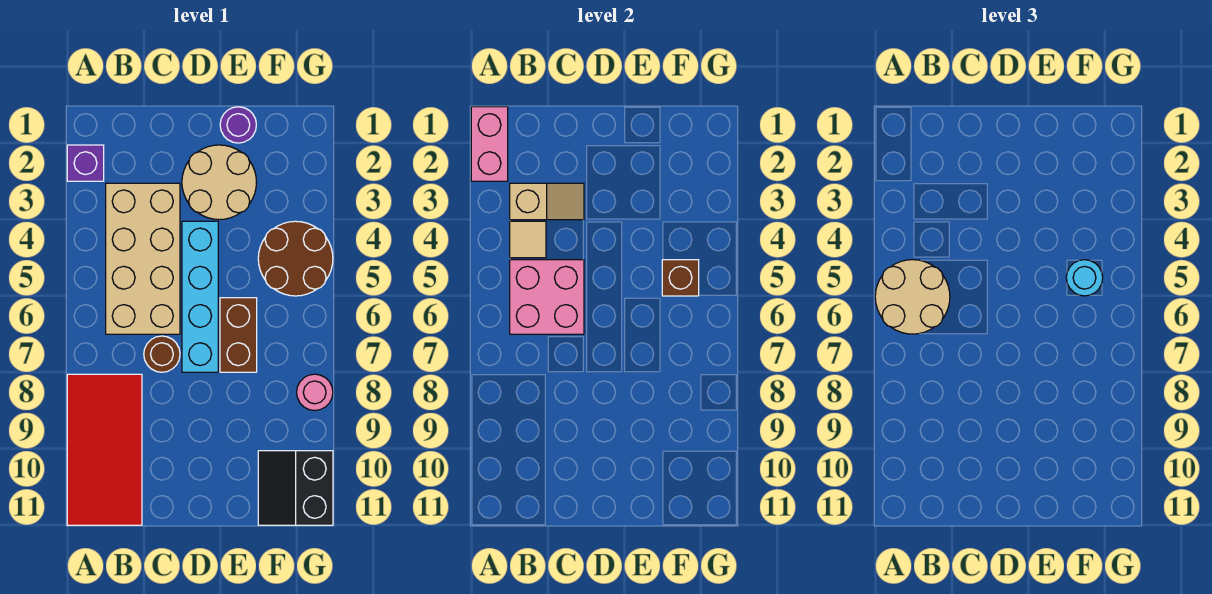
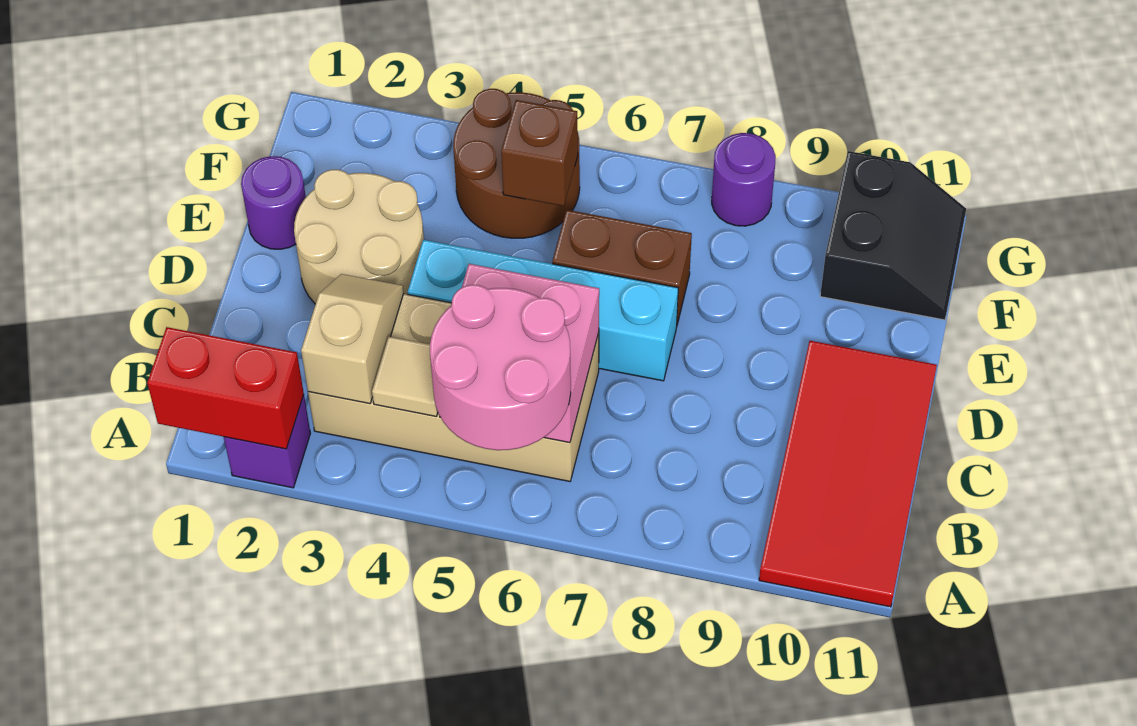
pink 1x2 brick [471,107,508,181] -> red 1x2 brick [147,327,304,449]
tan 2x2 round brick [875,260,950,334] -> pink 2x2 round brick [430,285,571,450]
red 2x4 tile [67,374,142,525] -> red 2x4 tile turned to [759,341,937,607]
brown 1x1 round brick [144,336,180,372] -> none
cyan 1x1 round brick [1066,260,1103,296] -> none
black 2x2 slope [258,451,333,525] -> black 2x2 slope turned to [820,151,966,320]
pink 1x1 round brick [297,374,333,411] -> purple 1x1 round brick [712,133,776,226]

